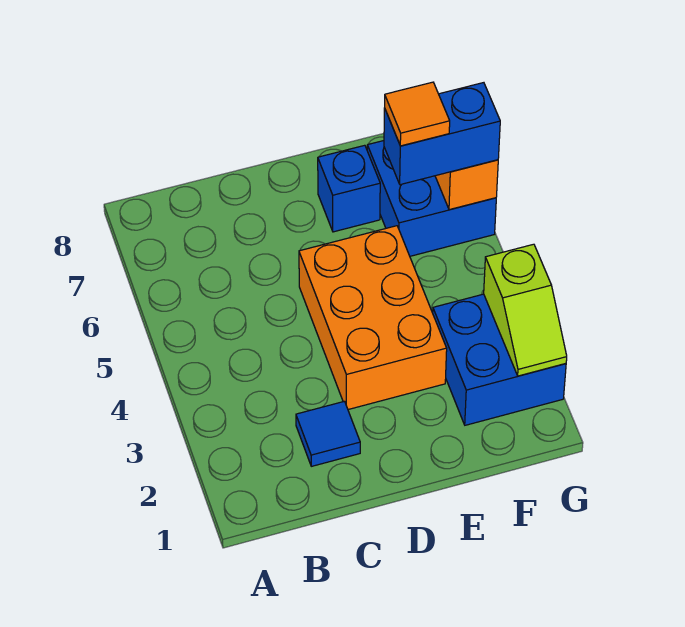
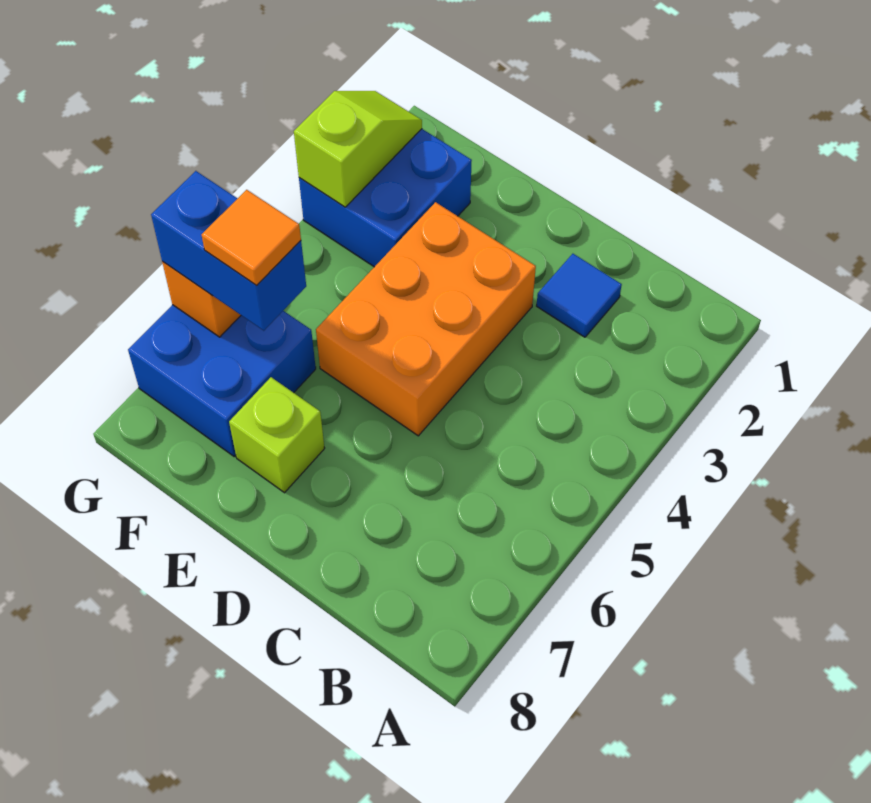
blue 1x1 brick [318,145,380,232] -> lime 1x1 brick [229,377,325,493]

